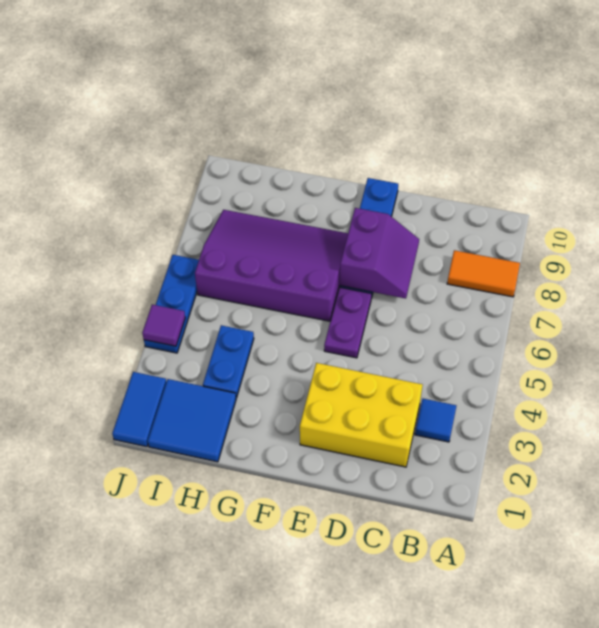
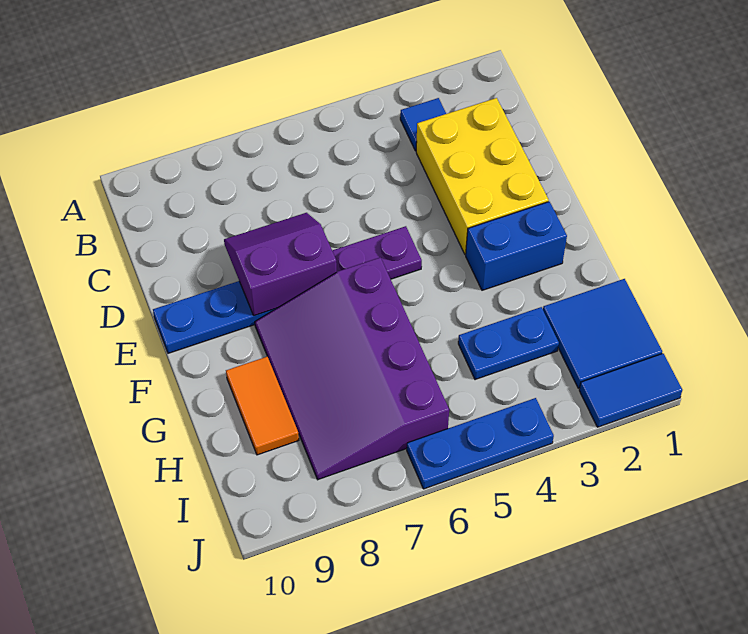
orange 1x2 tile [447,250,520,297] -> orange 1x2 tile moved to [226,356,299,455]
none -> blue 1x2 brick [466,202,567,290]
purple 1x1 tile [142,305,185,346] -> none

